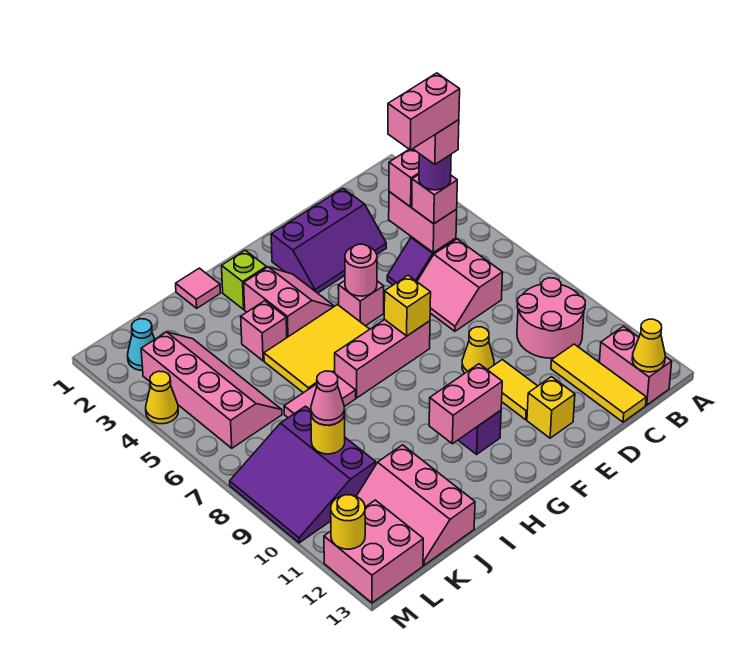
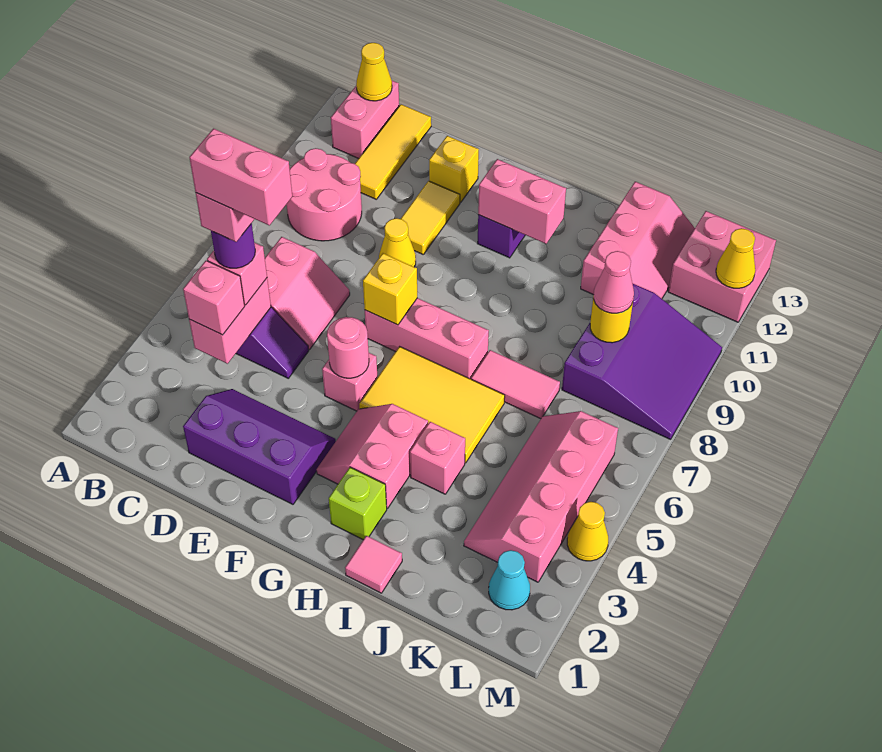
yellow 1x1 round brick [331,495,365,549] -> yellow 1x1 cone [716,228,755,288]

